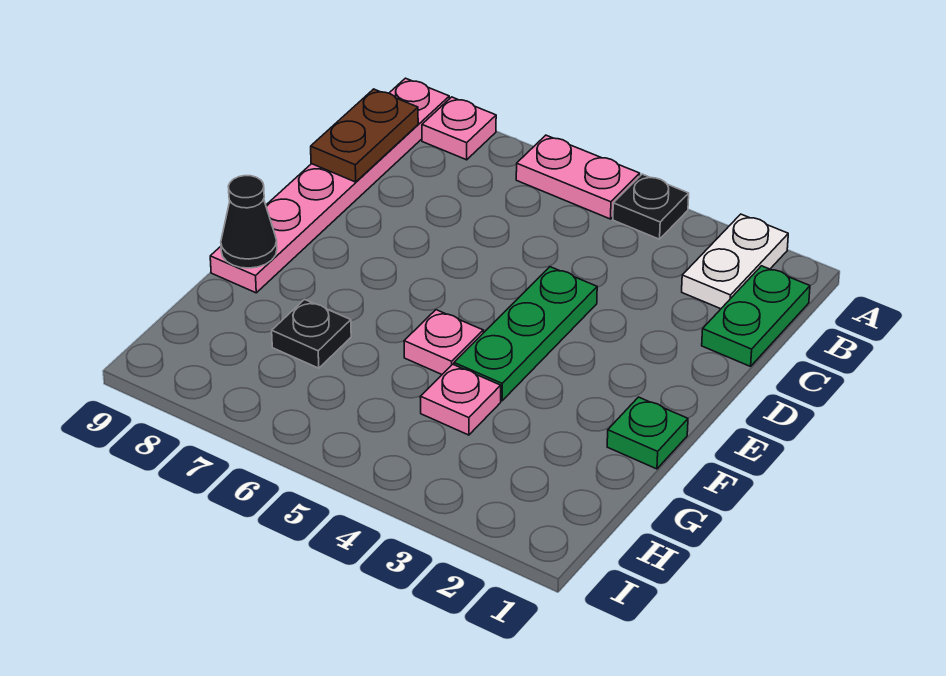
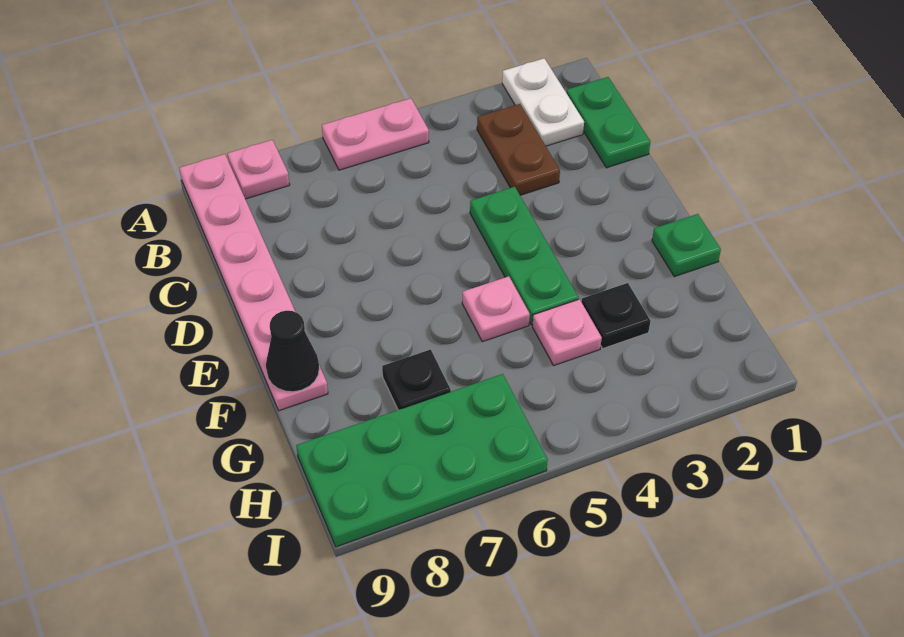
black 1x1 plate [613,174,689,239] -> black 1x1 plate moved to [582,283,650,348]
brown 1x2 plate [311,89,418,182] -> brown 1x2 plate moved to [477,104,560,195]
none -> green 2x4 plate [296,374,548,547]

